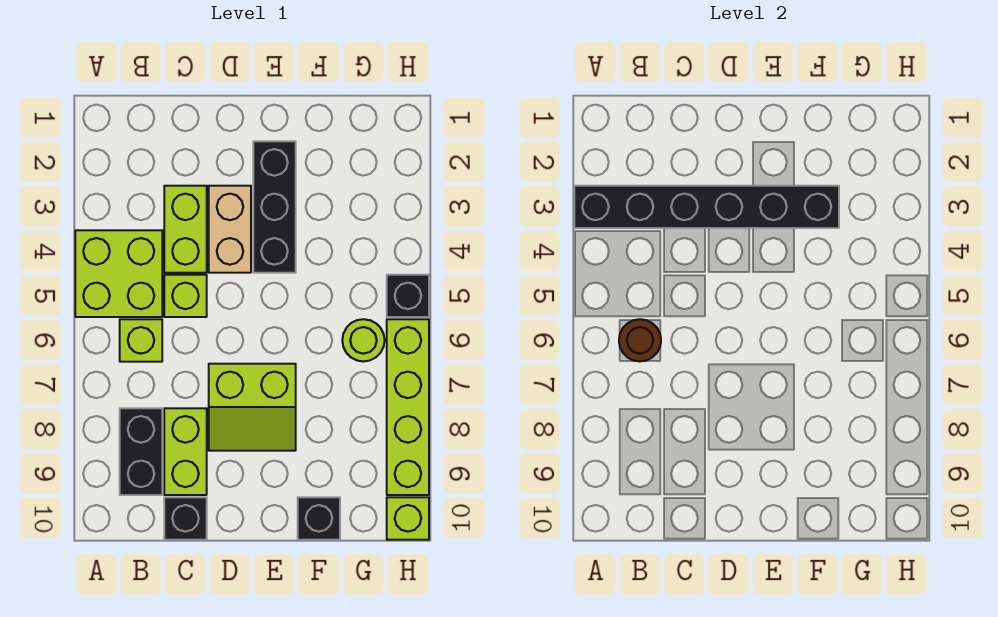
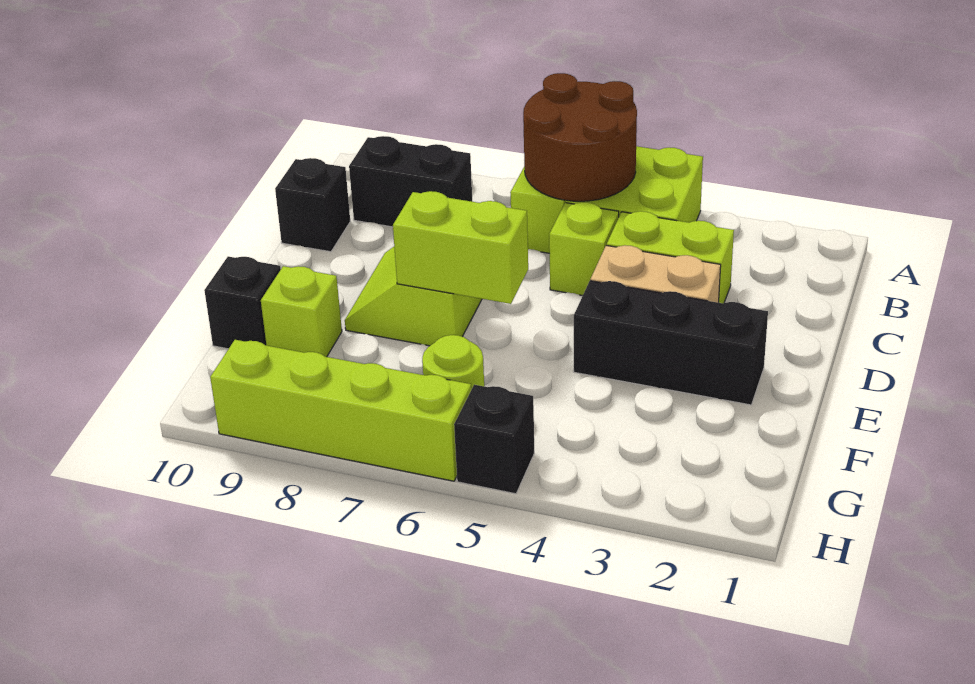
black 1x6 brick [574,186,839,228] -> none
brown 1x1 round brick [619,319,661,361] -> brown 2x2 round brick [523,73,637,201]
lime 1x2 brick [164,408,207,495] -> lime 1x2 brick moved to [393,191,528,304]
lime 1x1 brick [387,497,429,540] -> lime 1x1 brick moved to [261,266,342,357]

